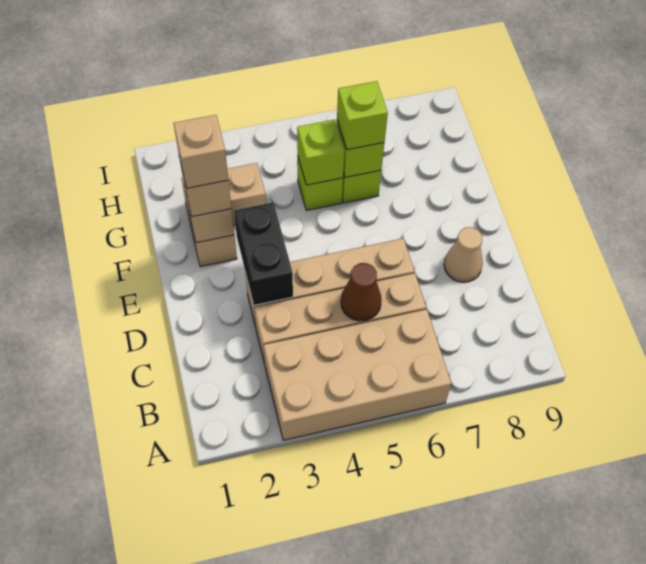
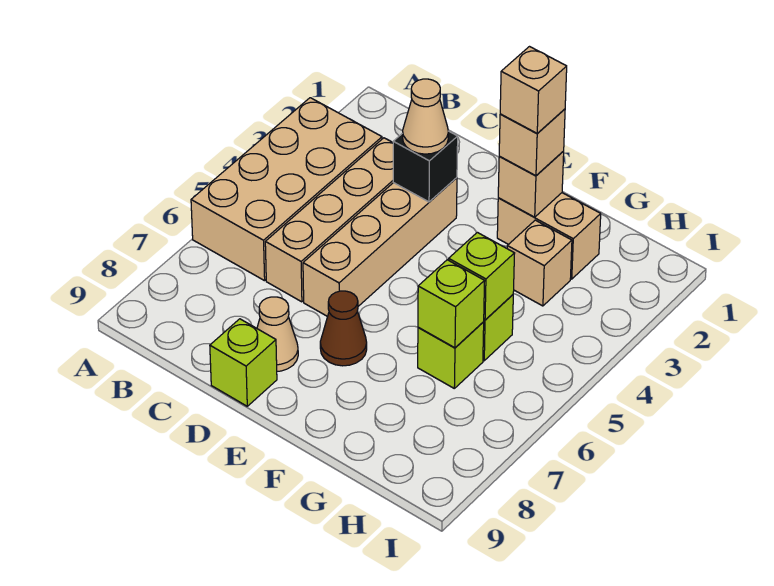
brown 1x1 cone [341,263,382,321] -> brown 1x1 cone moved to [320,291,367,366]
black 1x2 brick [234,202,293,305] -> black 1x1 brick [393,131,458,202]
none -> tan 1x1 cone [403,79,448,154]
lime 1x1 brick [337,81,388,150] -> lime 1x1 brick moved to [210,319,277,406]

